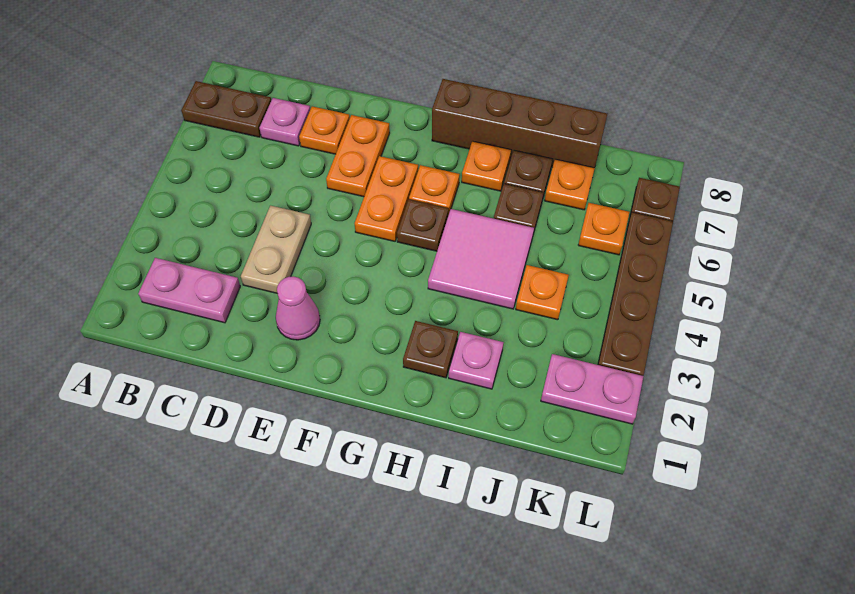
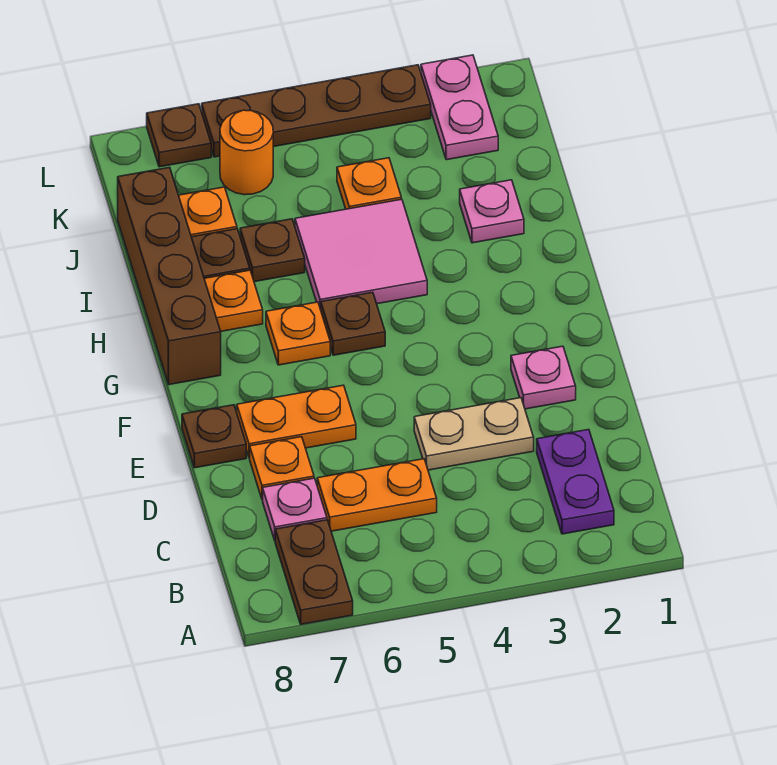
pink 1x2 plate [138,258,240,323] -> purple 1x2 plate [537,430,614,534]
pink 1x1 cone [276,276,320,340] -> pink 1x1 plate [511,346,576,409]
orange 1x2 plate [355,156,418,241] -> orange 1x2 plate moved to [317,459,437,531]
brown 1x1 plate [403,321,458,378] -> brown 1x1 plate moved to [182,405,246,468]
orange 1x1 plate [578,203,629,255] -> orange 1x1 round brick [220,110,273,195]

